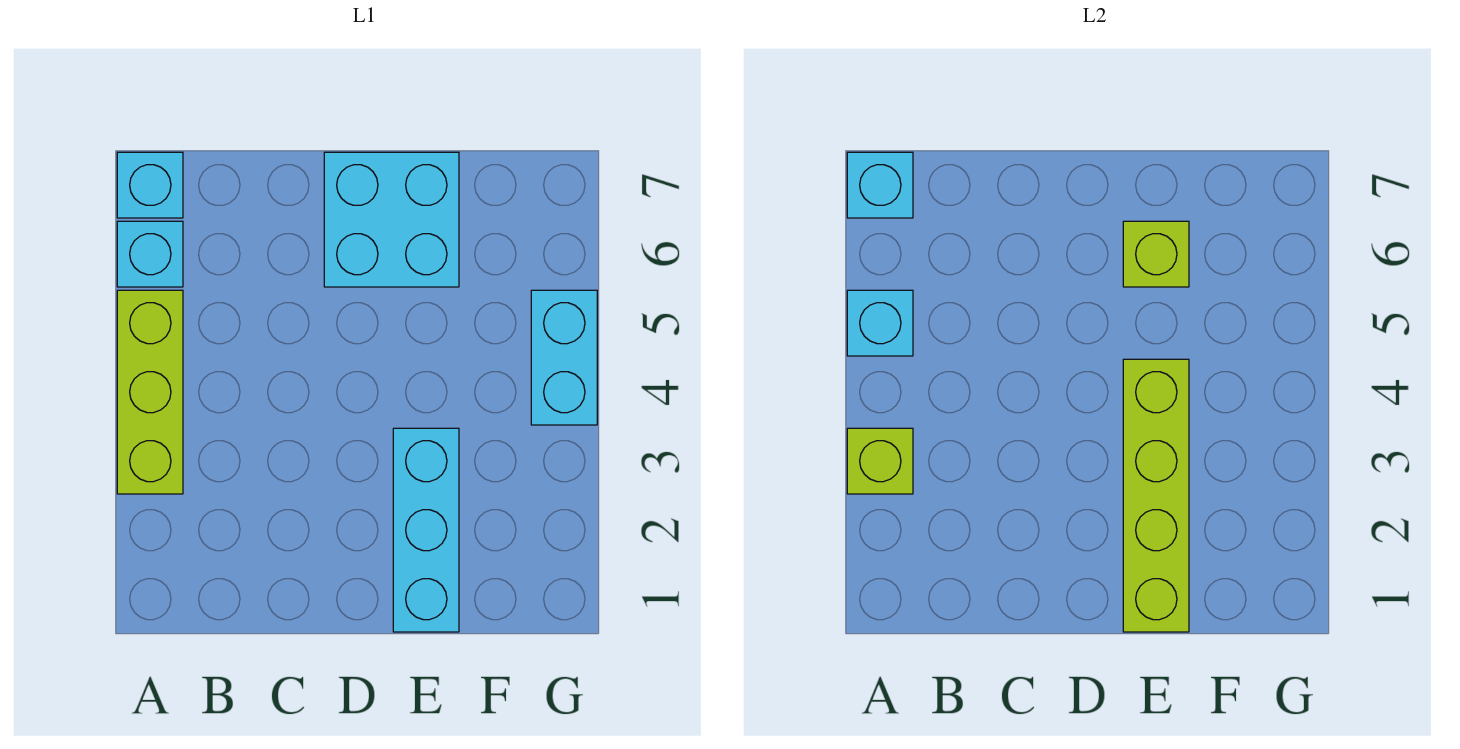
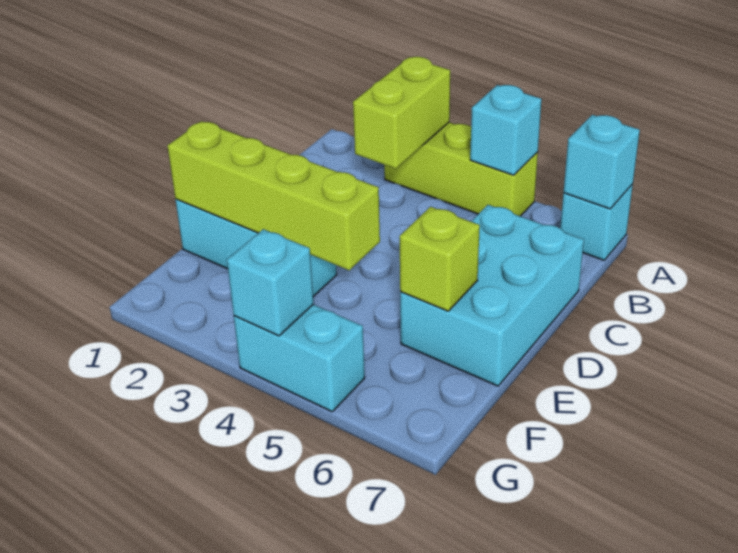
lime 1x1 brick [847,428,913,494] -> lime 1x2 brick [353,57,450,169]
cyan 1x1 brick [117,221,183,287] -> cyan 1x1 brick moved to [227,229,314,336]
cyan 2x2 brick [324,152,459,287] -> cyan 2x3 brick [400,205,584,386]

